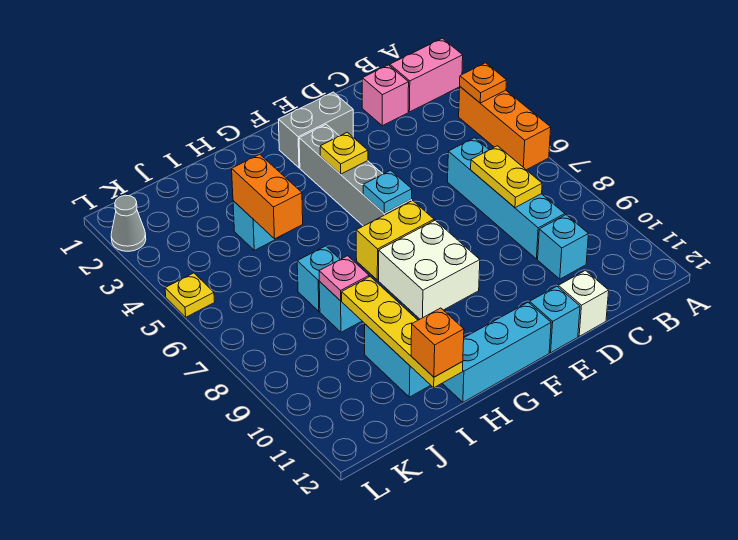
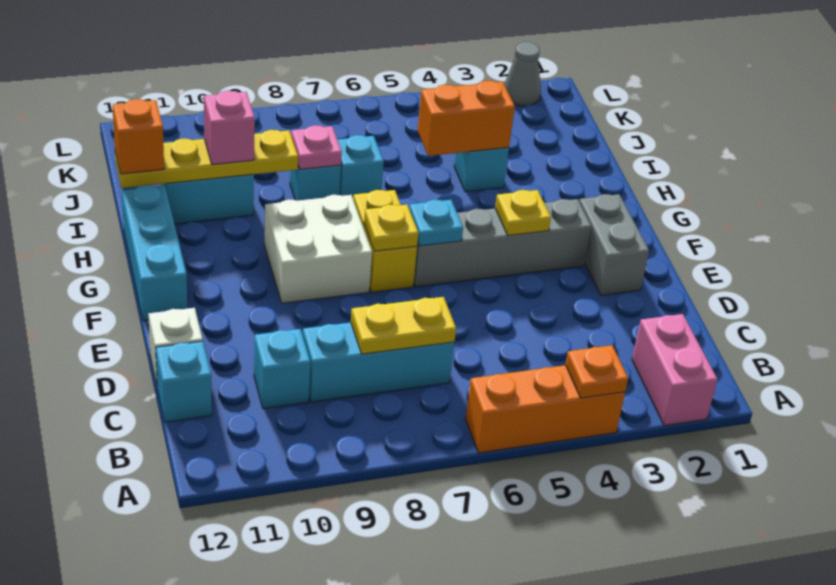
pink 1x1 brick [362,65,409,126] -> pink 1x1 brick moved to [204,91,255,165]
cyan 1x4 brick [448,138,565,259] -> cyan 1x3 brick [303,323,454,402]
cyan 1x1 brick [530,286,580,352] -> cyan 1x1 brick moved to [156,341,212,422]
yellow 1x1 plate [165,273,215,317] -> yellow 1x1 plate moved to [364,205,418,251]

